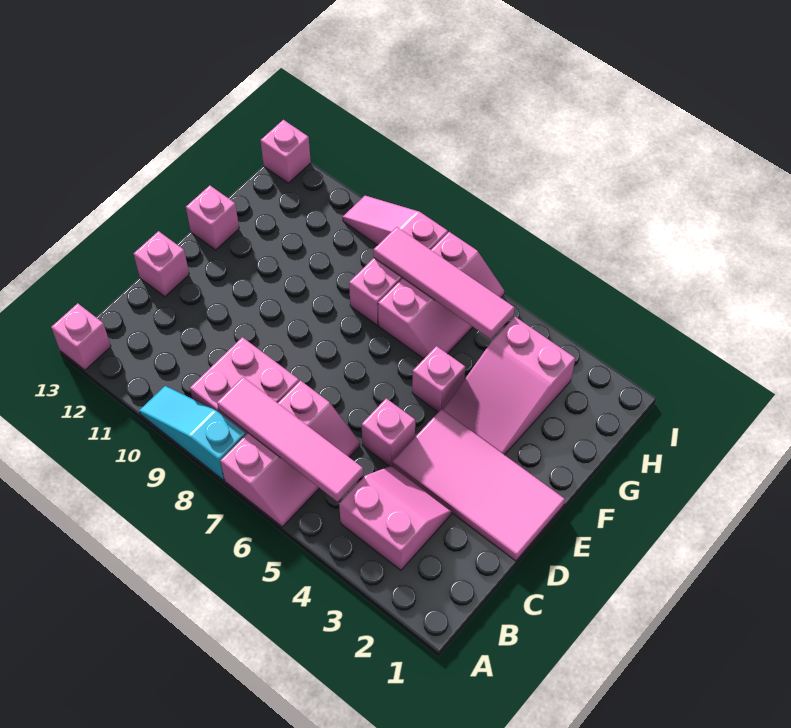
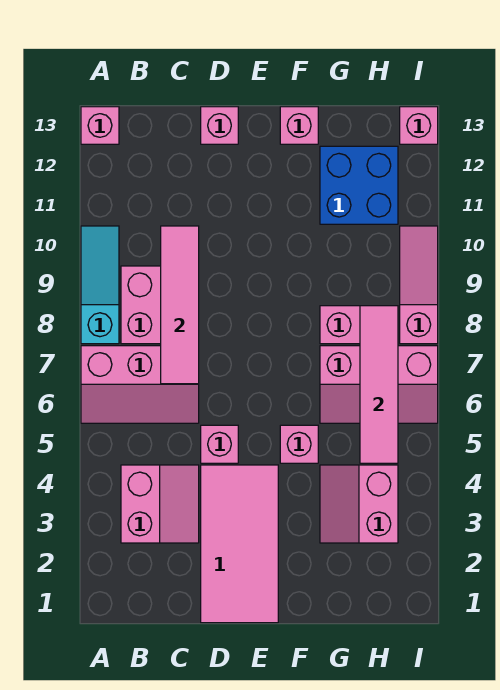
pink 1x4 tile [217,377,363,502] -> pink 1x4 tile moved to [161,226,199,384]
pink 2x3 slope [443,317,575,455] -> pink 2x2 slope [320,465,398,543]
none -> blue 2x2 brick [320,146,398,224]

